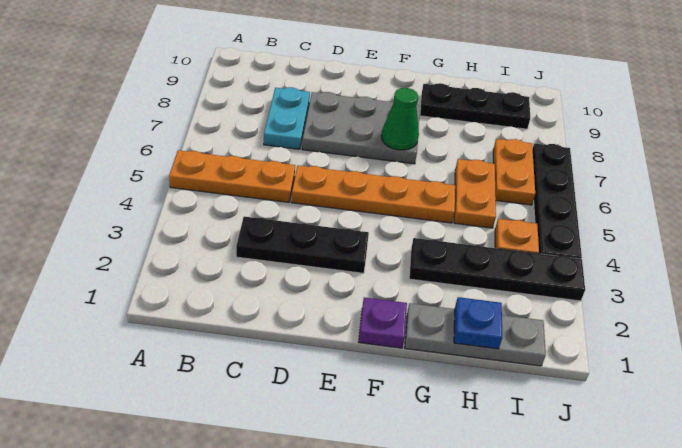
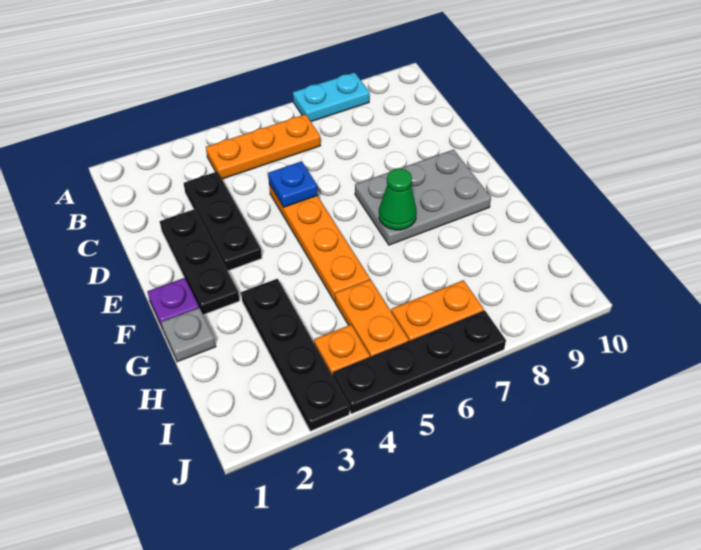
orange 1x3 plate [169,150,295,202] -> orange 1x3 plate turned to [206,114,321,179]
cyan 1x2 plate [264,87,310,149] -> cyan 1x2 plate moved to [293,72,370,122]
grey 2x3 plate [302,92,420,164] -> grey 2x3 plate turned to [355,150,491,245]
grey 1x3 plate [405,303,546,366] -> grey 1x1 plate [161,308,216,362]
black 1x3 plate [420,83,530,129] -> black 1x3 plate moved to [160,209,240,315]
blue 1x1 plate [454,297,502,349] -> blue 1x1 plate moved to [268,161,318,207]
orange 1x2 plate [454,159,496,228] -> orange 1x2 plate turned to [335,279,409,357]

